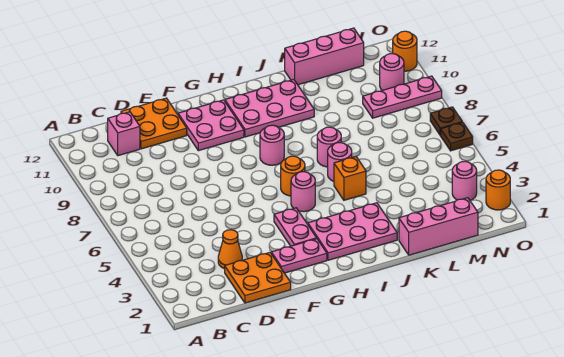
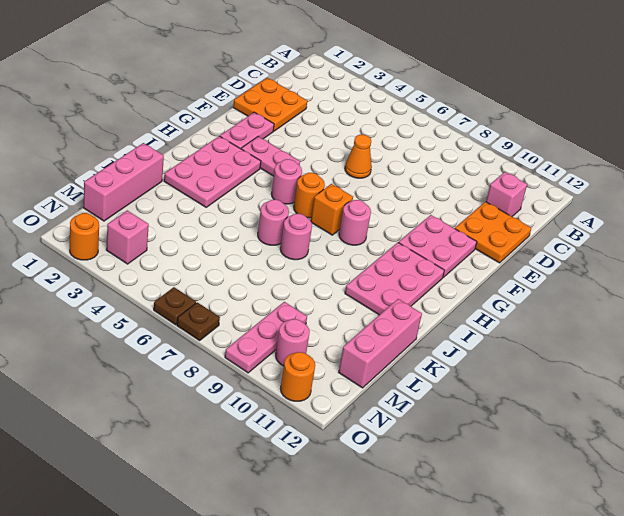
orange 1x1 cone [218,230,242,269] -> orange 1x1 cone moved to [345,135,372,178]
orange 1x1 brick [334,157,366,200] -> orange 1x1 brick moved to [311,184,353,235]
pink 1x1 round brick [452,161,477,200] -> pink 1x1 brick [106,210,149,264]

